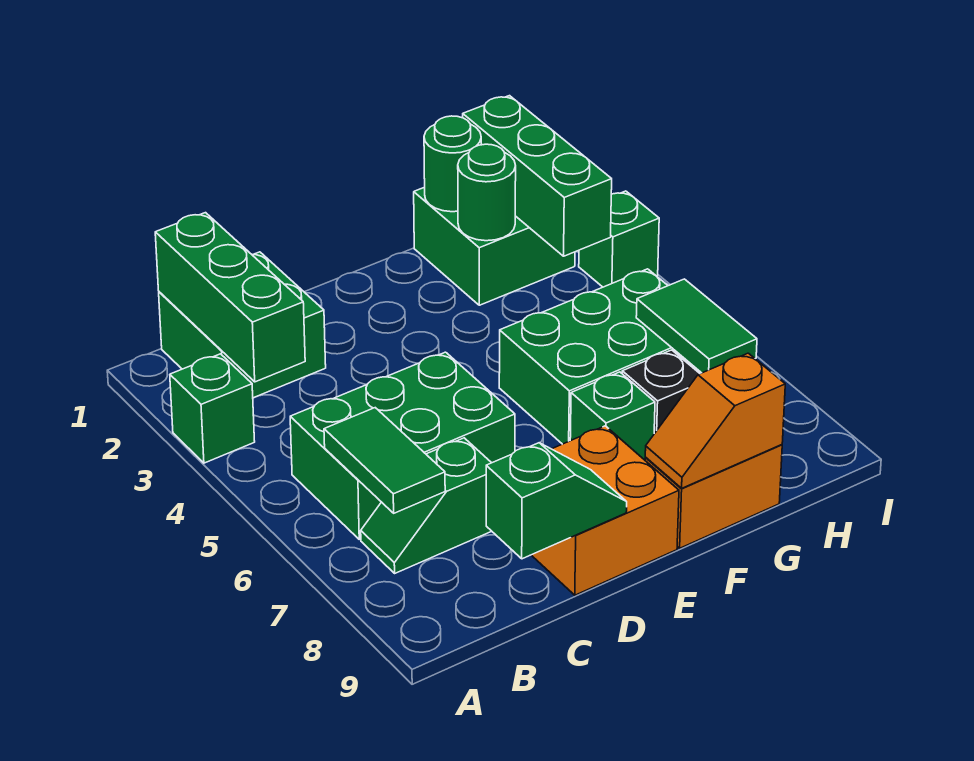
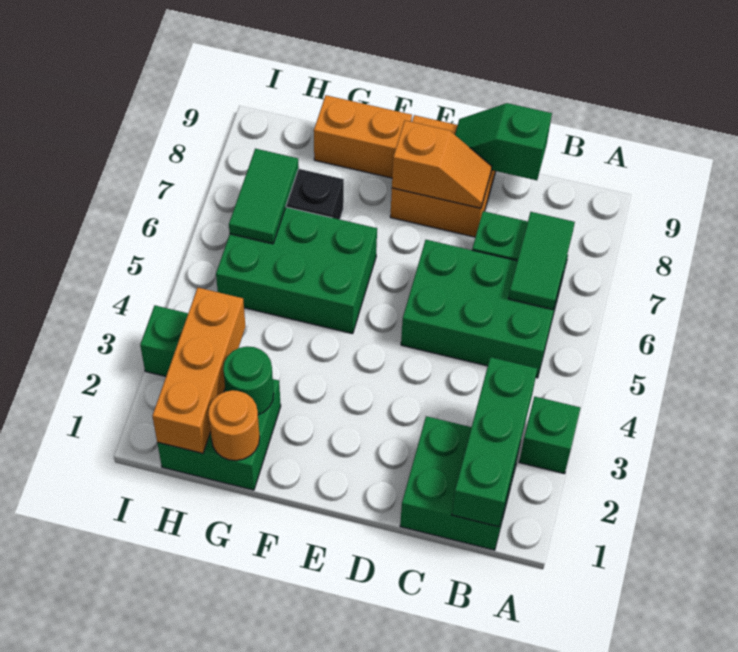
green 1x1 brick [570,372,655,460] -> none
orange 1x2 slope [645,353,785,488] -> orange 1x2 slope moved to [392,121,492,208]
green 1x1 round brick [424,116,481,212] -> orange 1x1 round brick [208,390,260,461]
green 1x3 brick [463,96,612,256] -> orange 1x3 brick [152,288,246,453]

